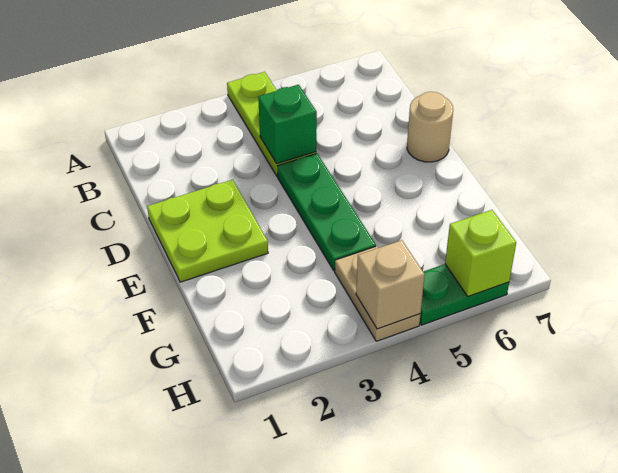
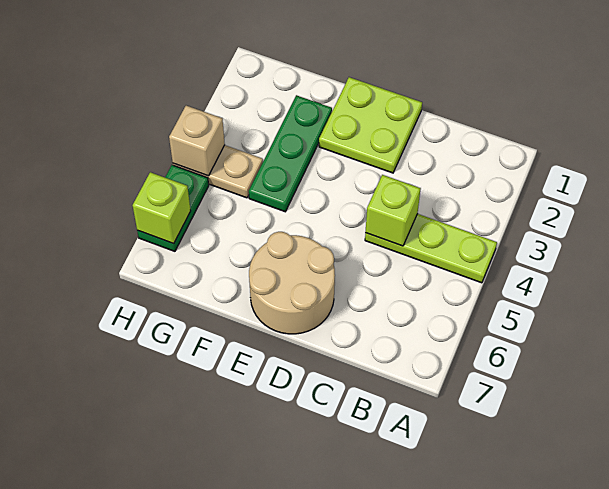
green 1x1 brick [258,85,317,164] -> lime 1x1 brick [365,175,421,246]
green 1x3 plate [277,153,376,271] -> green 1x3 plate turned to [249,95,332,212]
tan 1x1 round brick [407,92,453,162] -> tan 2x2 round brick [249,232,335,334]

